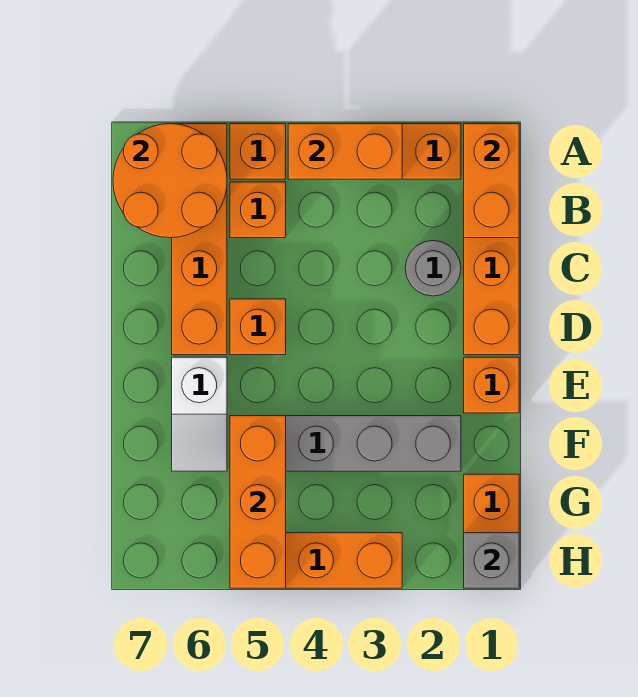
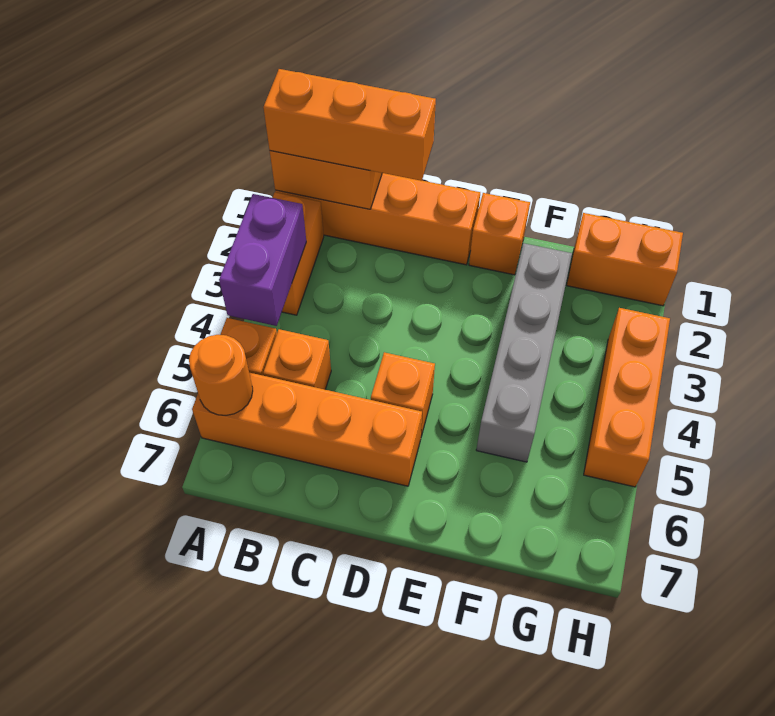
orange 1x2 brick [288,124,402,179] -> purple 1x2 brick [219,194,306,326]
orange 2x2 round brick [113,124,227,238] -> orange 1x1 round brick [189,335,253,415]
grey 1x1 round brick [405,241,461,296] -> none
white 1x2 slope [172,357,227,471] -> none
orange 1x3 brick [230,416,286,588] -> orange 1x3 brick moved to [263,69,436,181]
grey 1x1 brick [464,533,519,588] -> none

